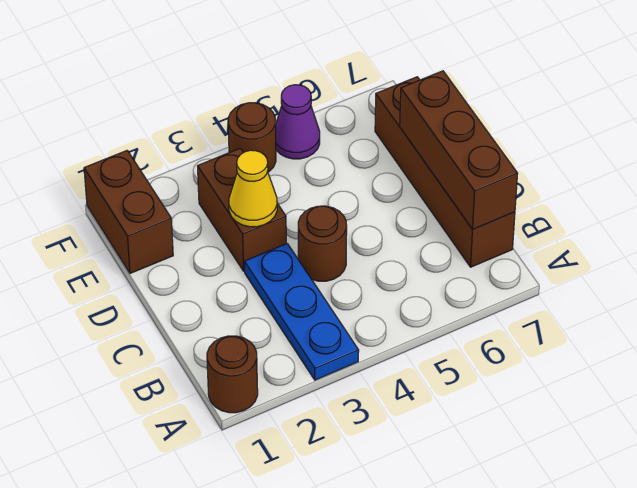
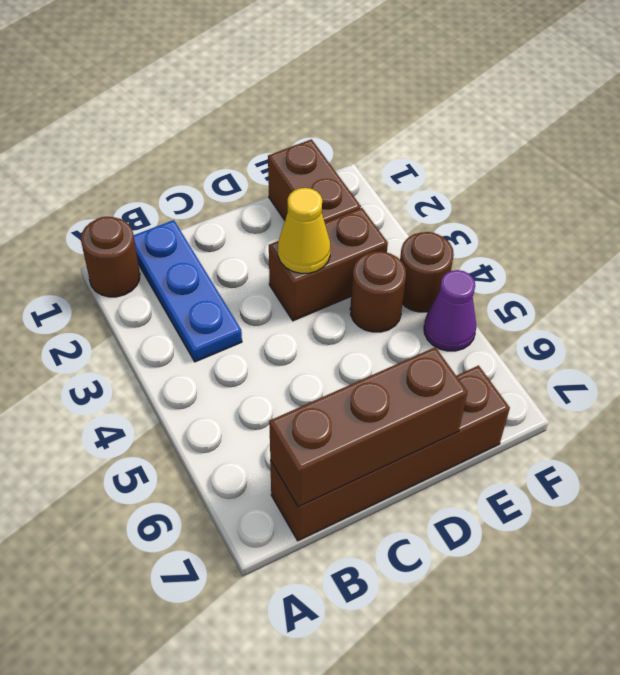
blue 1x3 plate [244,244,359,380] -> blue 1x3 plate turned to [134,220,242,362]
brown 1x1 round brick [298,206,347,281] -> brown 1x1 round brick moved to [350,251,406,332]
brown 1x2 brick [84,151,173,273] -> brown 1x2 brick turned to [268,139,361,222]

